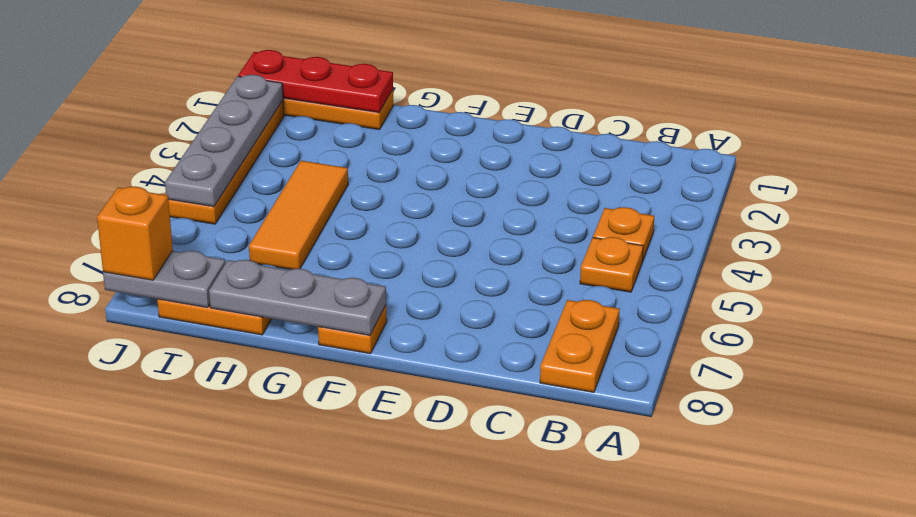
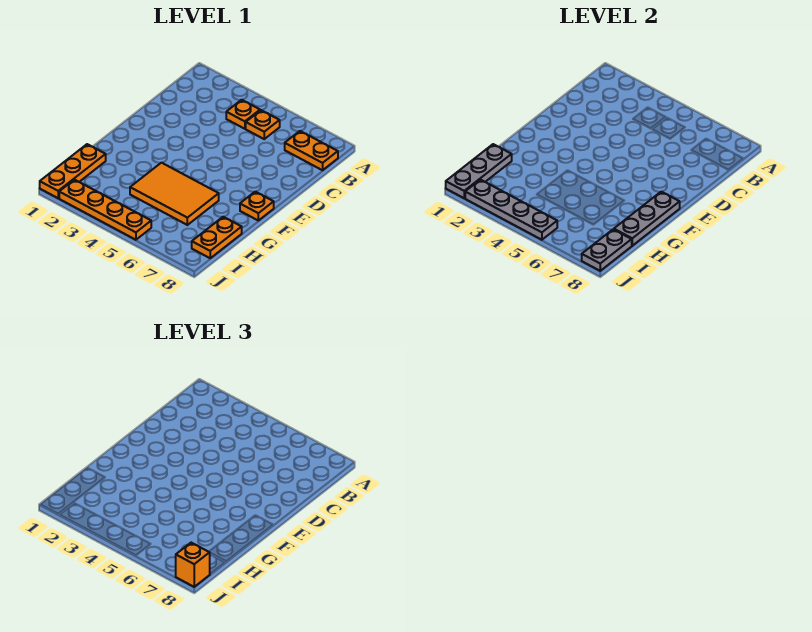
red 1x3 plate [238,50,393,113] -> grey 1x3 plate [446,144,512,198]
orange 1x3 tile [249,161,348,270] -> orange 2x3 tile [130,163,219,225]

